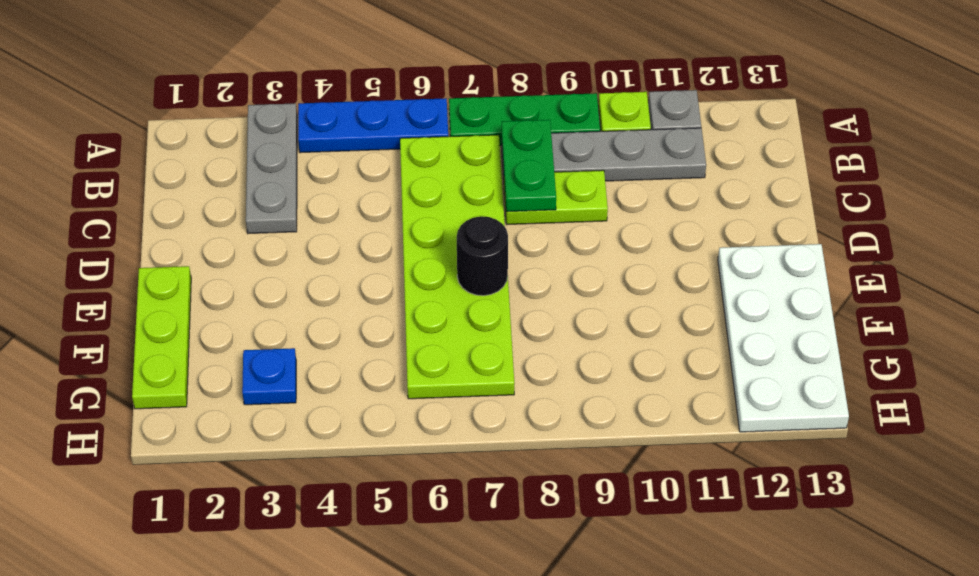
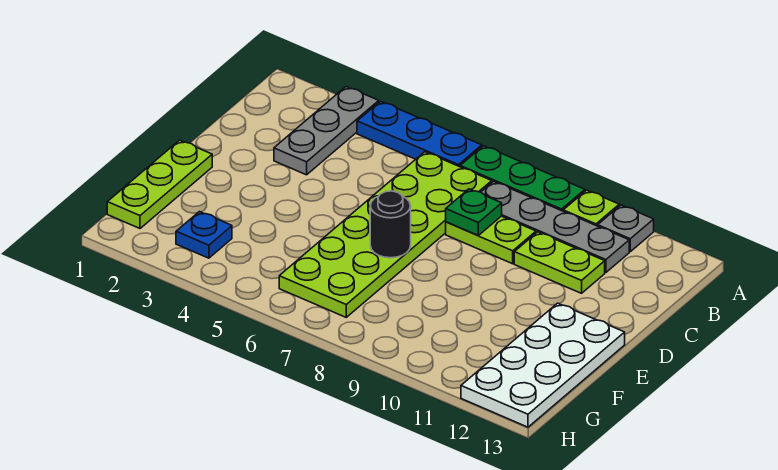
green 1x2 plate [502,120,556,212] -> green 1x1 plate [446,189,502,235]
none -> lime 1x2 plate [514,232,605,293]

